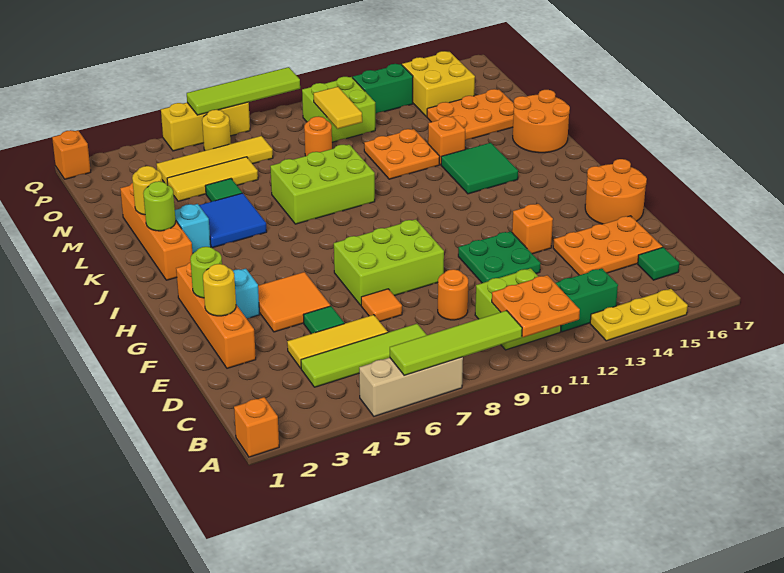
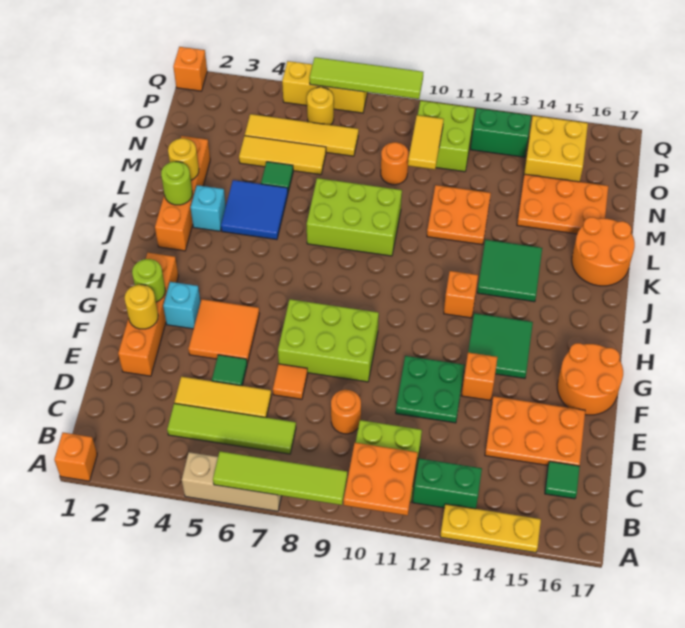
none -> green 2x2 tile [468,313,533,378]
orange 1x1 brick [428,116,465,165] -> orange 1x1 brick moved to [444,271,478,318]

